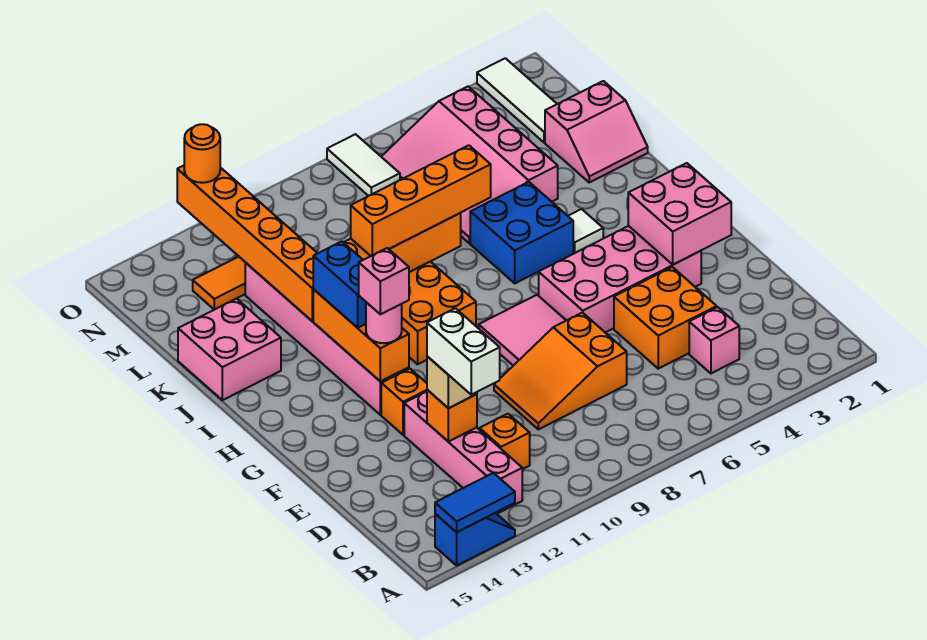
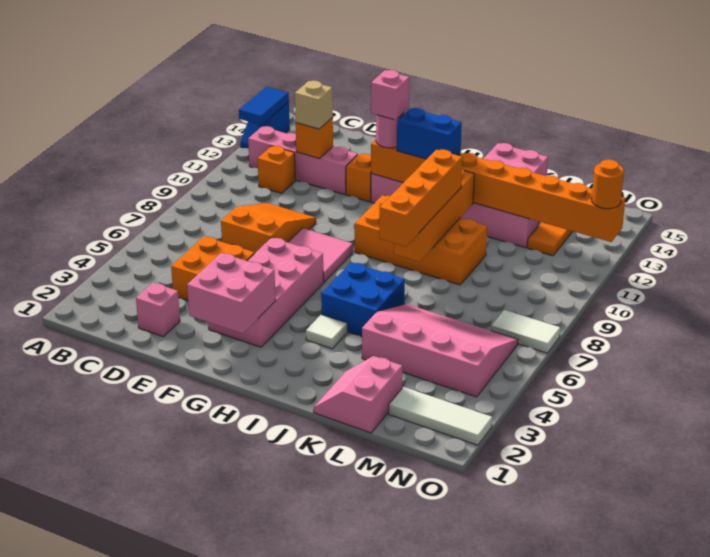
pink 1x1 brick [689,307,739,373] -> pink 1x1 brick moved to [136,283,180,337]
white 1x2 brick [427,308,500,395] -> none

